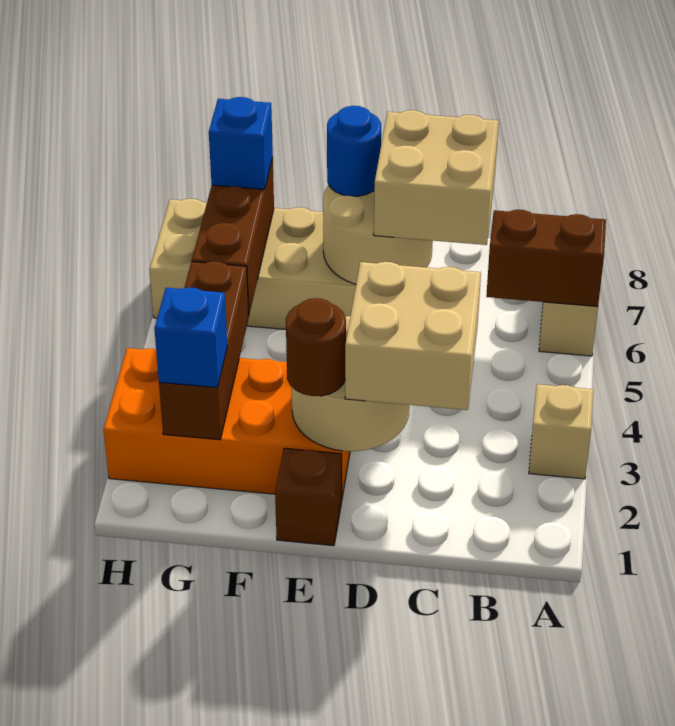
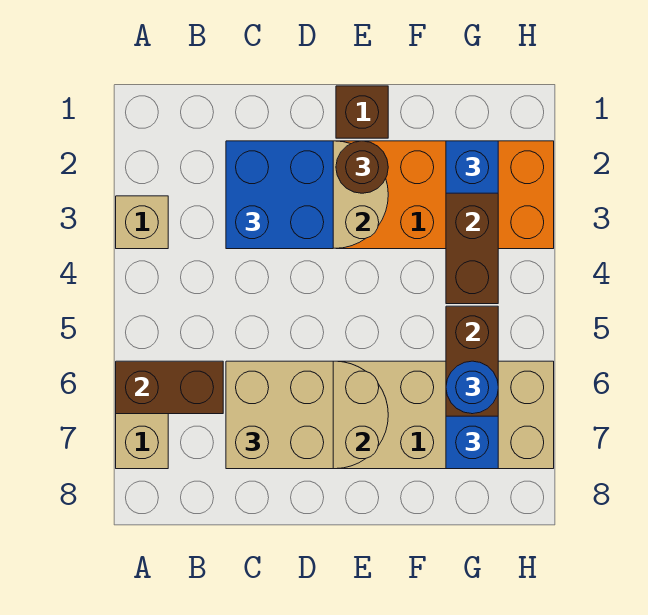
tan 2x2 brick [345,262,481,410] -> blue 2x2 brick [226,141,333,249]
blue 1x1 round brick [327,106,381,196] -> blue 1x1 round brick moved to [446,361,498,414]

